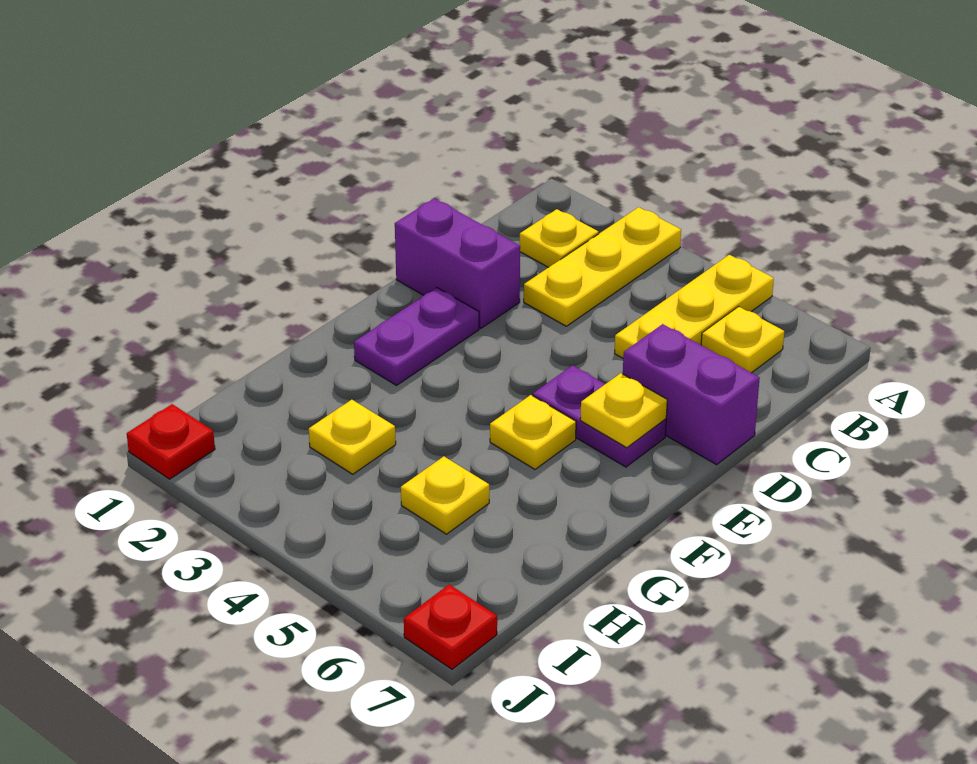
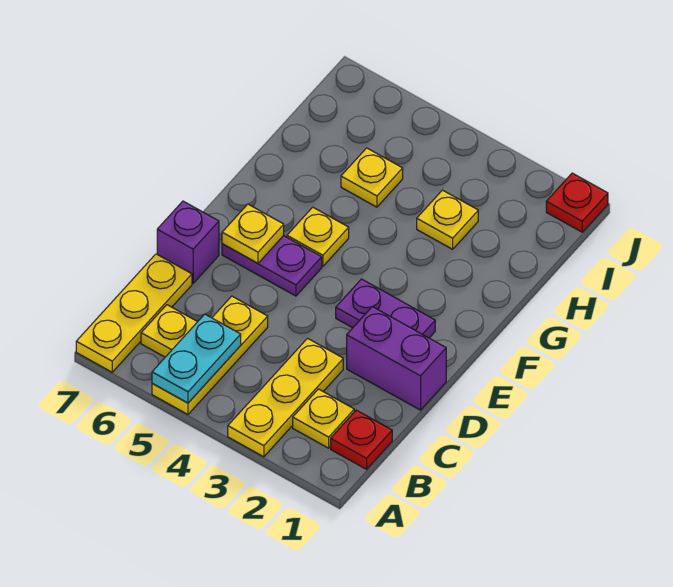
none -> cyan 1x2 plate [152,314,241,403]
none -> yellow 1x3 plate [76,254,192,372]
purple 1x2 brick [623,324,760,465] -> purple 1x1 brick [157,201,219,283]
purple 1x2 plate [354,288,479,385] -> purple 1x2 plate turned to [336,279,435,338]
red 1x1 plate [404,585,497,669] -> red 1x1 plate moved to [331,410,392,469]

